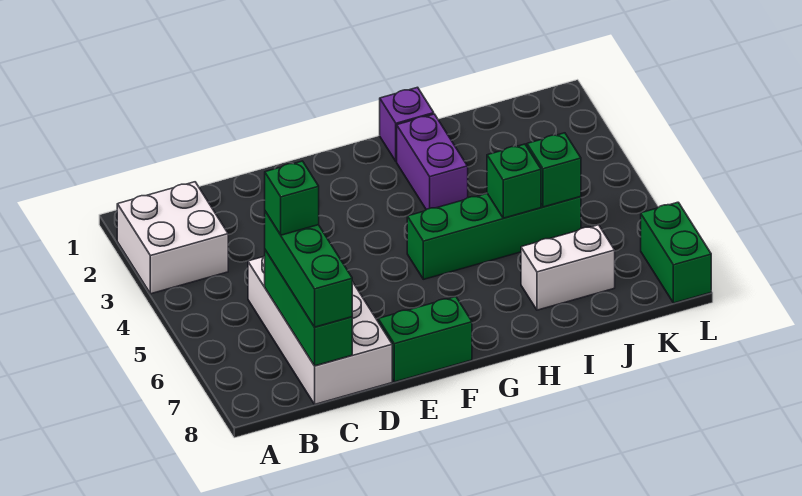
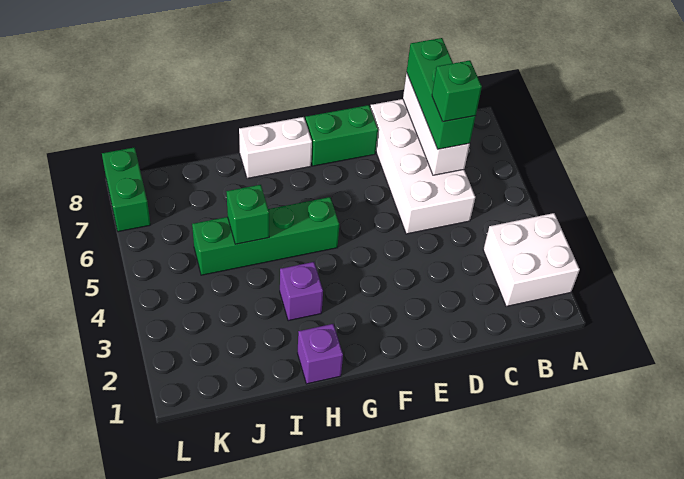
green 1x3 brick [265,250,352,366] -> white 1x3 brick [403,72,470,175]
purple 1x2 brick [397,114,468,210] -> purple 1x1 brick [280,262,323,321]
white 1x2 brick [521,225,615,310] -> white 1x2 brick moved to [239,117,312,178]
green 1x1 brick [527,133,581,207] -> none

